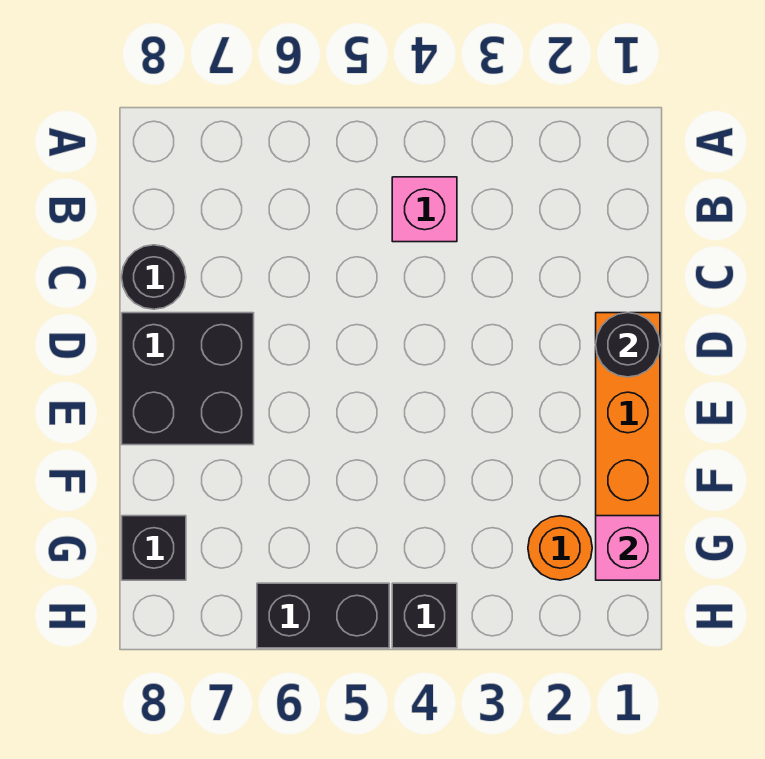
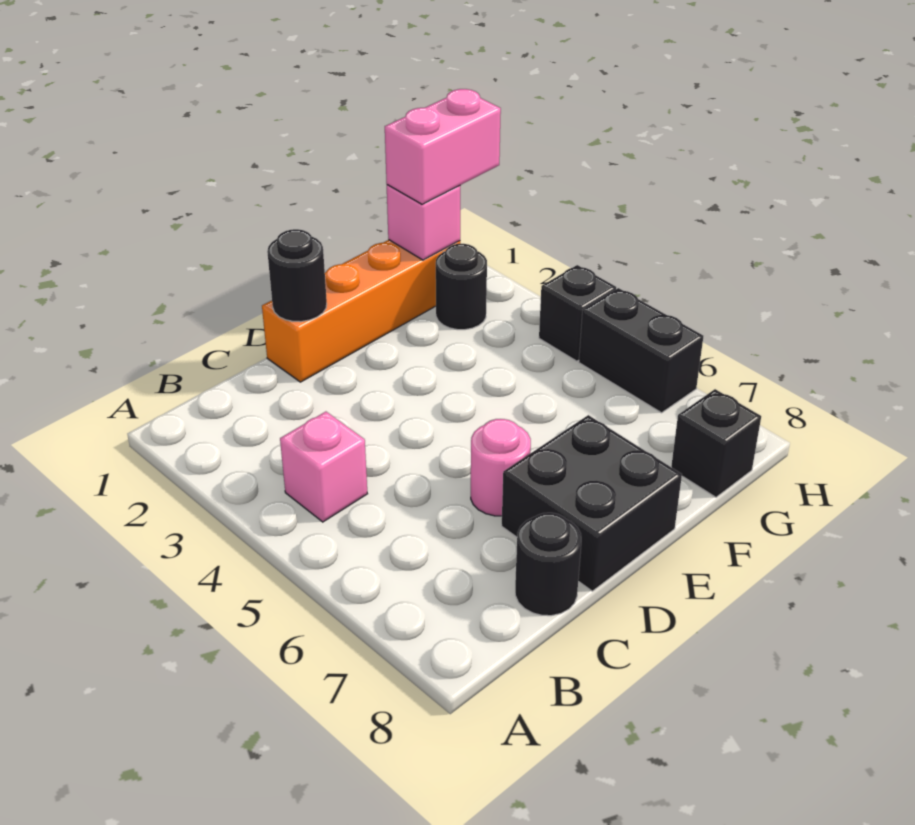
none -> pink 1x1 round brick [471,419,531,516]
none -> pink 1x2 brick [385,89,501,204]
orange 1x1 round brick [528,516,592,580] -> black 1x1 round brick [436,244,487,330]

